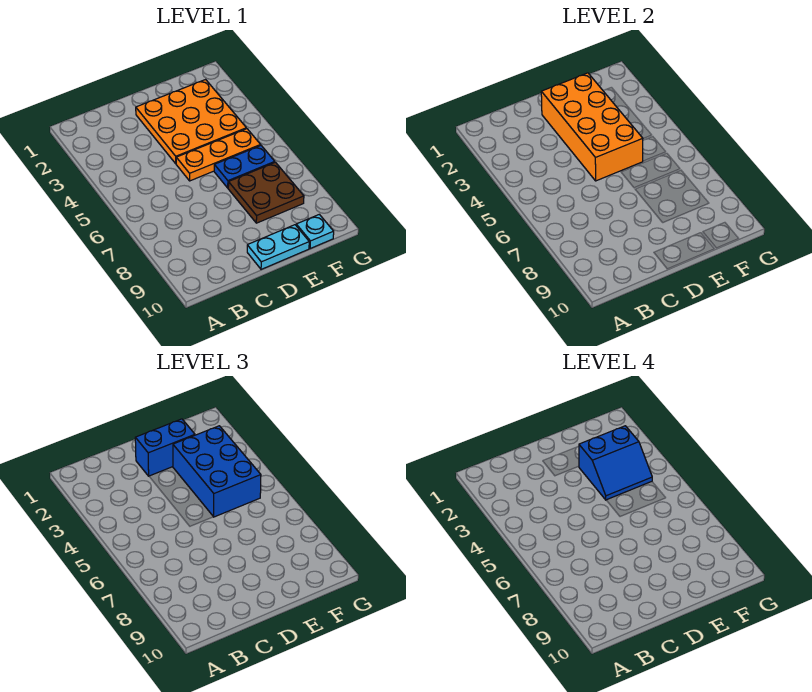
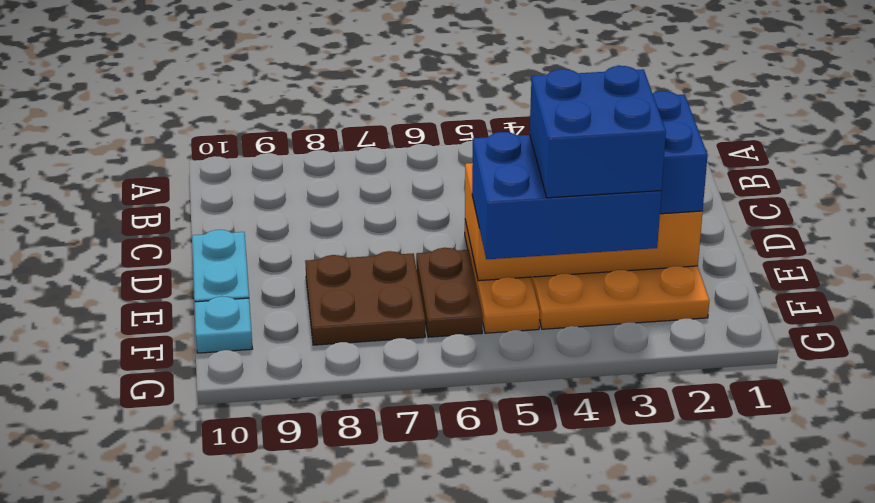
blue 2x2 slope [579,426,652,500] -> blue 2x2 brick [530,66,666,198]
blue 1x2 plate [214,146,275,188] -> brown 1x2 plate [416,248,483,337]

